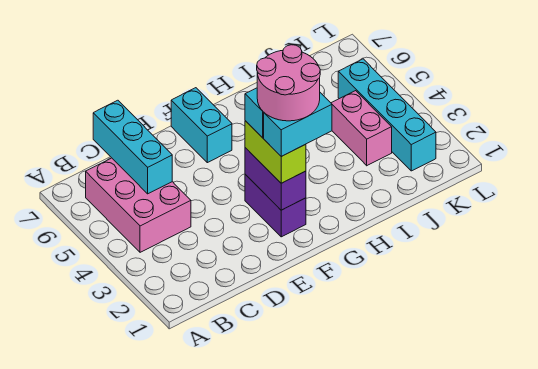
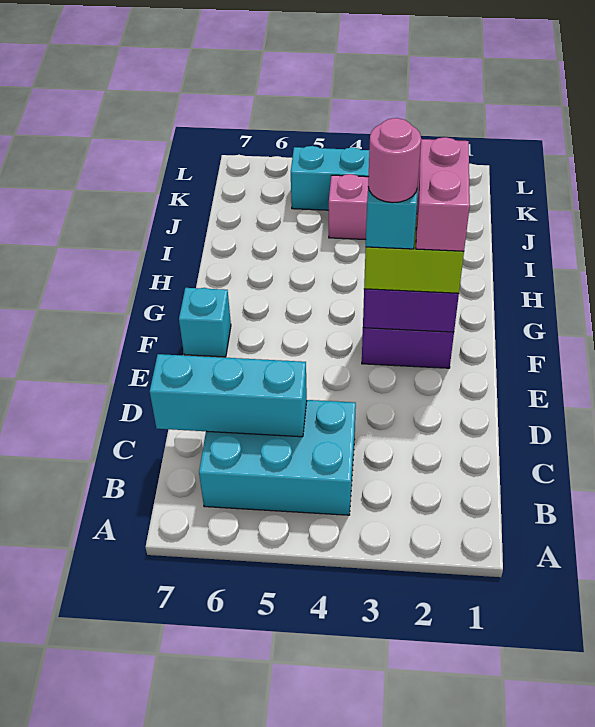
pink 2x3 brick [86,158,191,252] -> cyan 2x3 brick [199,400,356,515]
cyan 1x2 brick [264,93,332,156] -> pink 1x2 brick [416,137,470,251]
pink 2x2 round brick [257,45,320,121] -> pink 1x1 round brick [368,118,421,203]
cyan 1x2 brick [171,88,232,163] -> cyan 1x1 brick [179,288,231,357]

